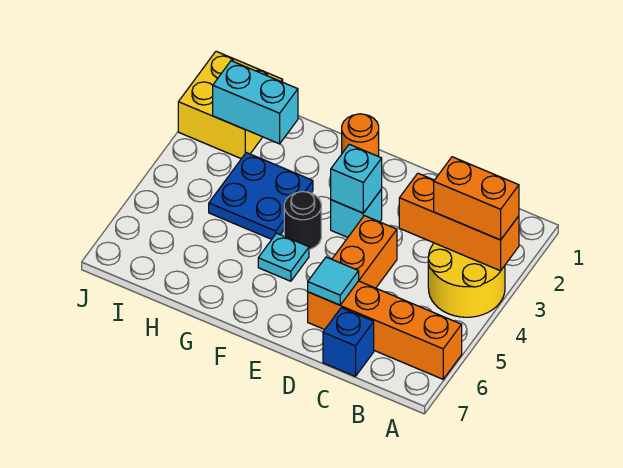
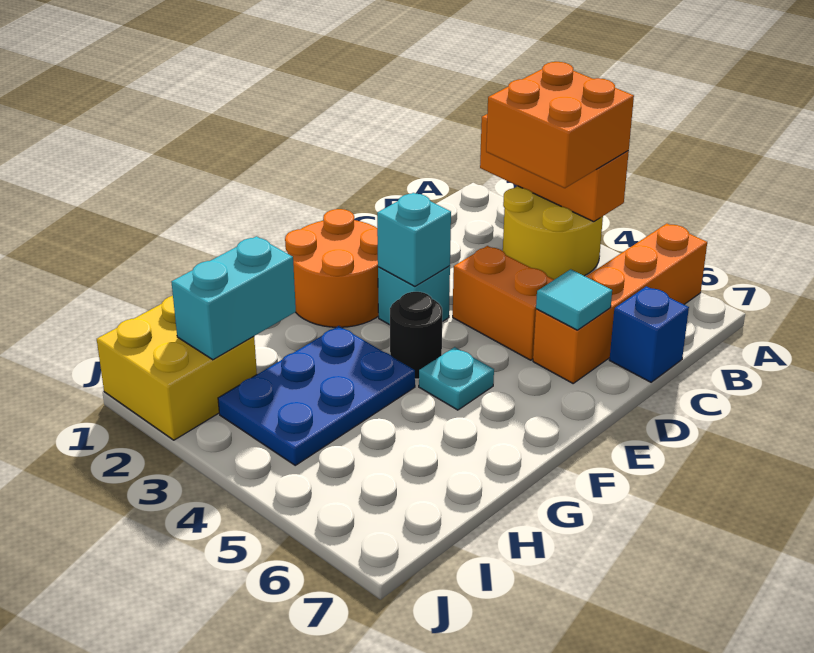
orange 1x3 brick [399,173,519,271] -> orange 1x3 brick turned to [480,114,629,222]
orange 1x2 brick [434,157,519,240] -> orange 2x2 brick [486,62,634,188]
orange 1x1 round brick [342,114,379,156] -> orange 2x2 round brick [285,209,379,327]
blue 2x2 plate [209,153,313,239] -> blue 2x3 plate [218,326,415,465]

